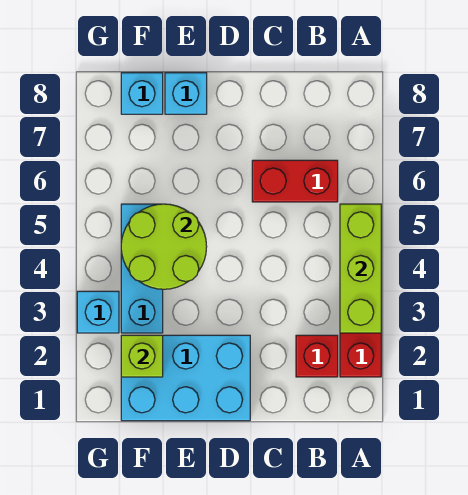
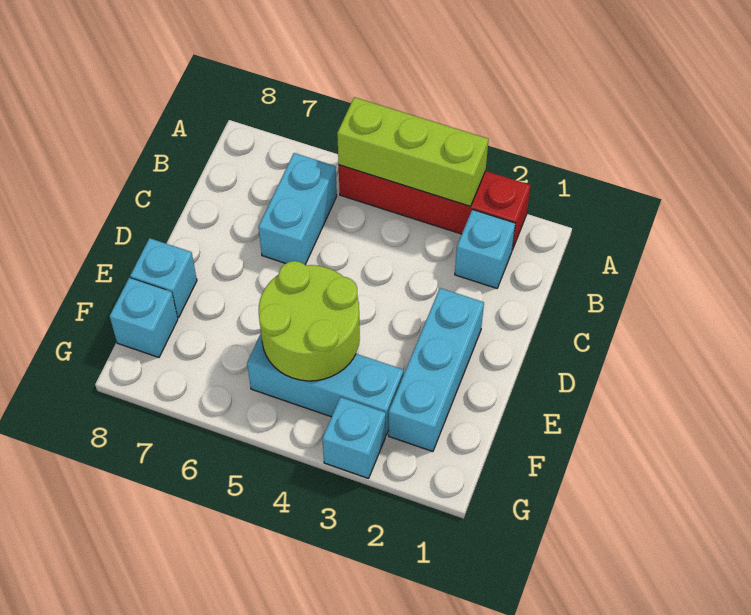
red 1x1 brick [296,335,338,377] -> cyan 1x1 brick [455,209,515,288]
red 1x2 brick [252,160,338,202] -> cyan 1x2 brick [259,153,337,265]
cyan 2x3 brick [121,335,250,421] -> cyan 1x3 brick [389,288,484,452]
lime 1x1 brick [121,335,163,377] -> none

